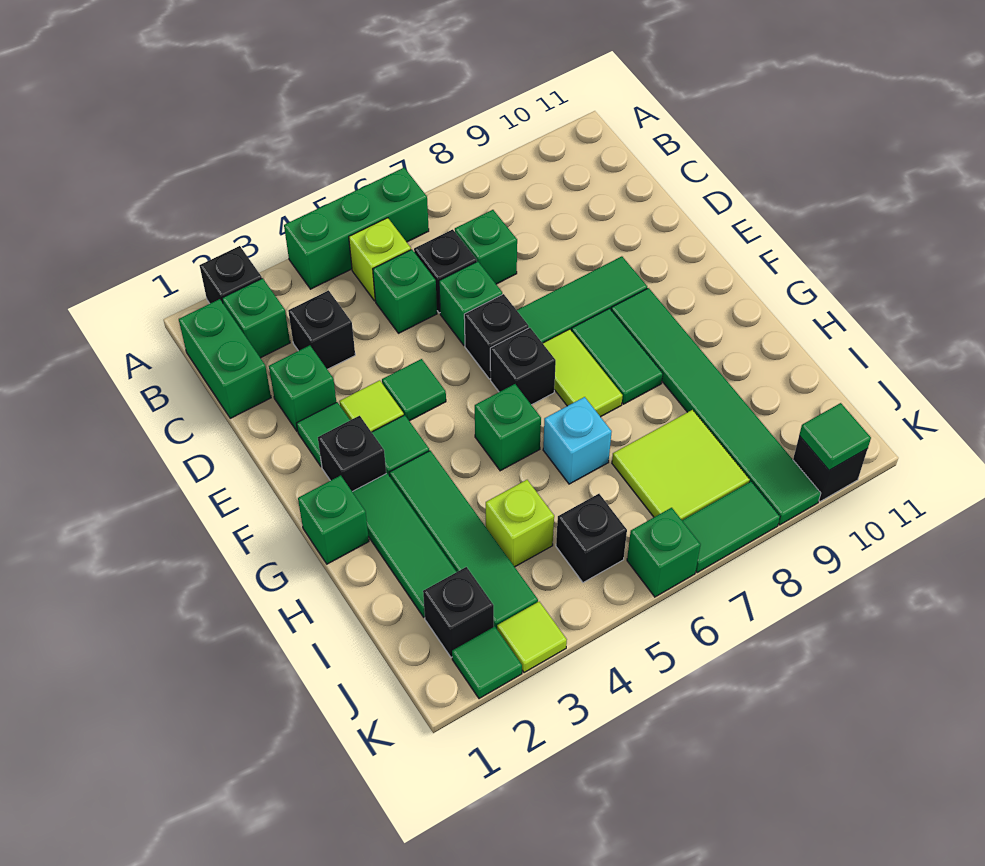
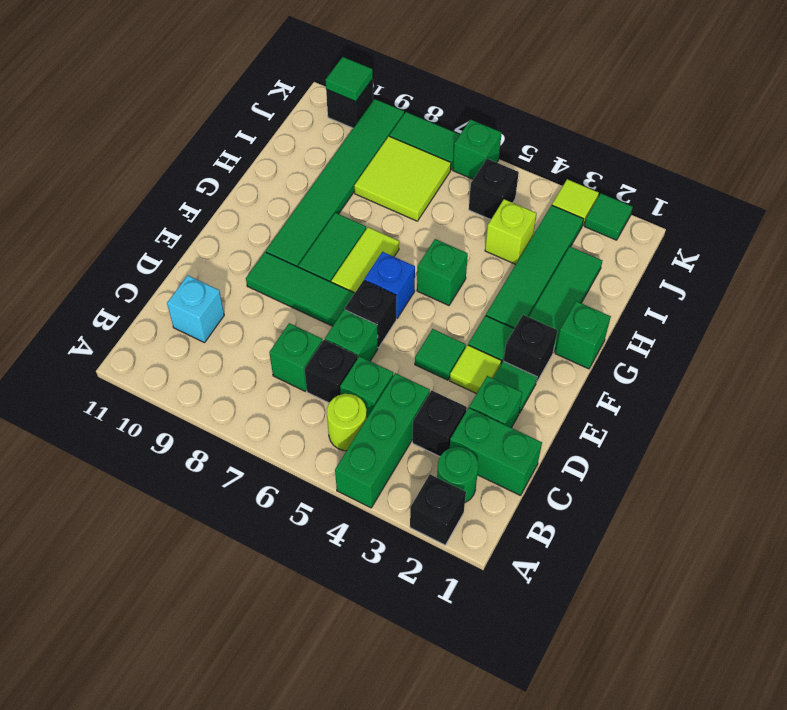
green 1x3 brick [284,168,429,289] -> green 1x3 brick turned to [335,373,430,508]
green 1x2 brick [179,299,271,418] -> green 1x2 brick turned to [450,408,542,496]
green 1x1 brick [222,278,290,358] -> green 1x1 round brick [437,447,478,503]
lime 1x1 brick [349,218,411,301] -> lime 1x1 round brick [327,394,367,451]
black 1x1 brick [490,328,556,405] -> blue 1x1 brick [364,252,415,318]
cyan 1x1 brick [543,397,612,484] -> cyan 1x1 brick moved to [167,275,224,343]
black 1x1 brick [423,567,494,657] -> none

